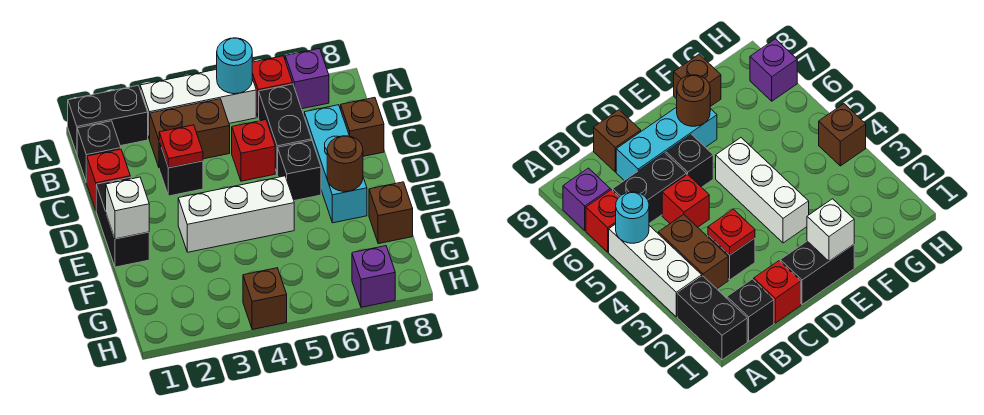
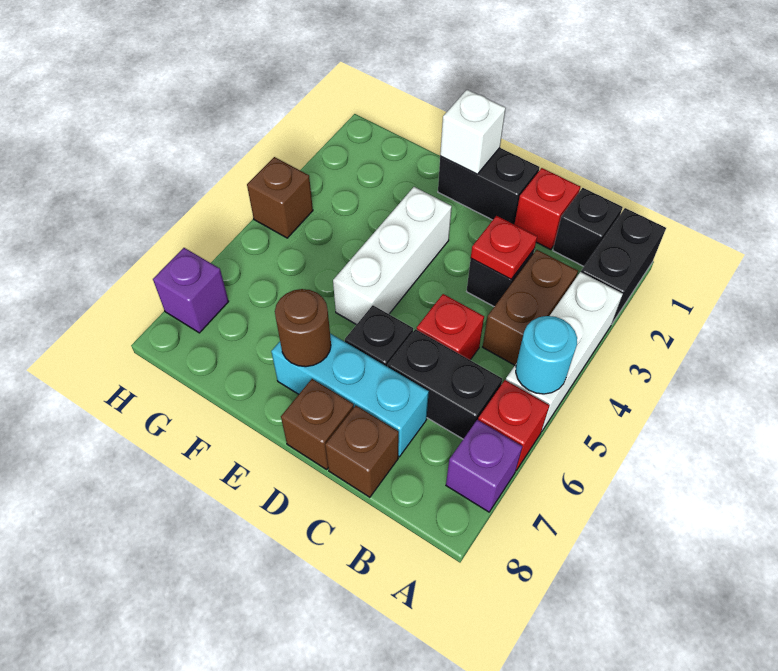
brown 1x1 brick [369,182,413,244] -> brown 1x1 brick moved to [281,379,354,469]

